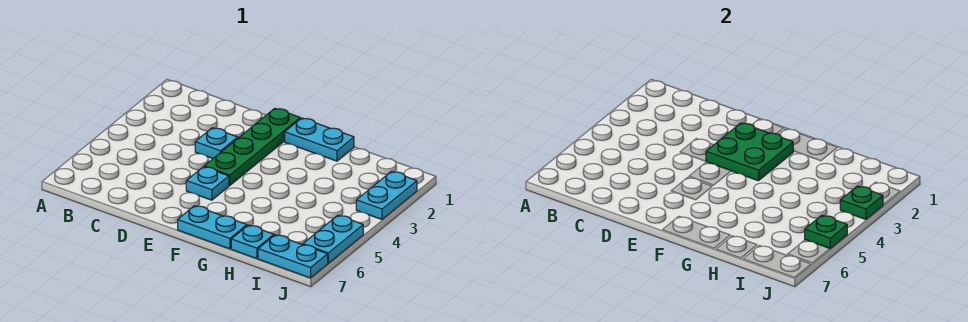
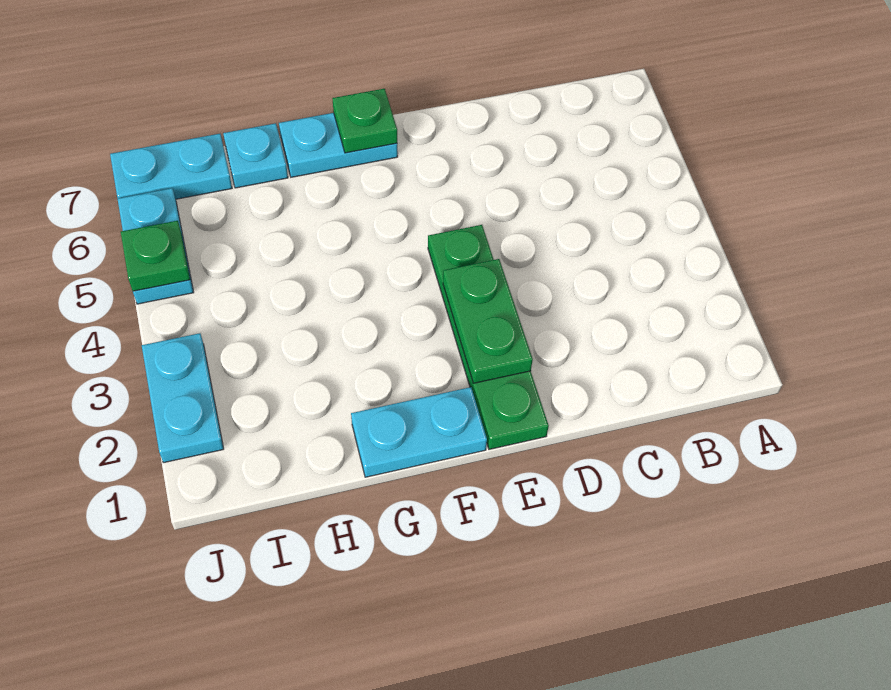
cyan 1x1 plate [195,128,238,158] -> none
green 2x2 plate [706,123,793,181] -> green 1x2 plate [443,259,533,383]
cyan 1x1 plate [186,167,229,200] -> none
green 1x1 plate [840,186,883,219] -> green 1x1 plate moved to [332,89,397,153]

